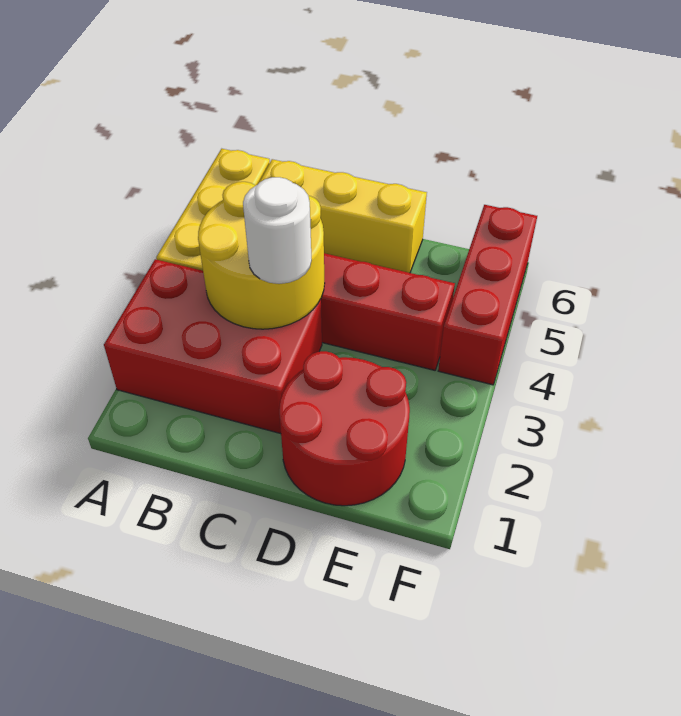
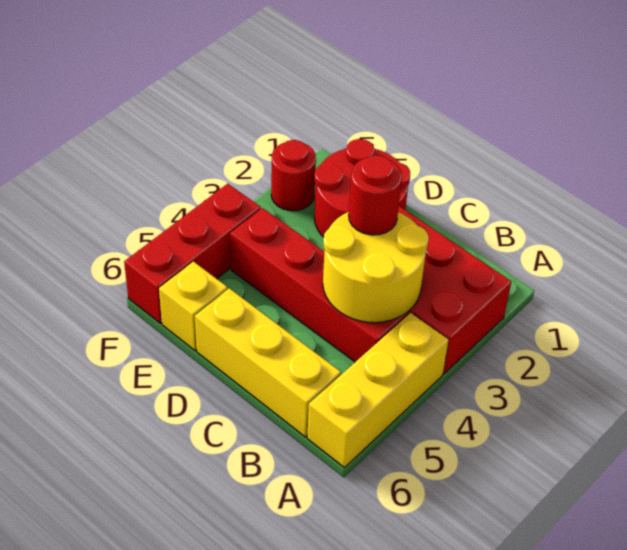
white 1x1 round brick [243,177,312,284] -> red 1x1 round brick [349,155,402,235]
none -> yellow 1x1 brick [159,262,227,351]
none -> red 1x1 round brick [271,140,316,211]

